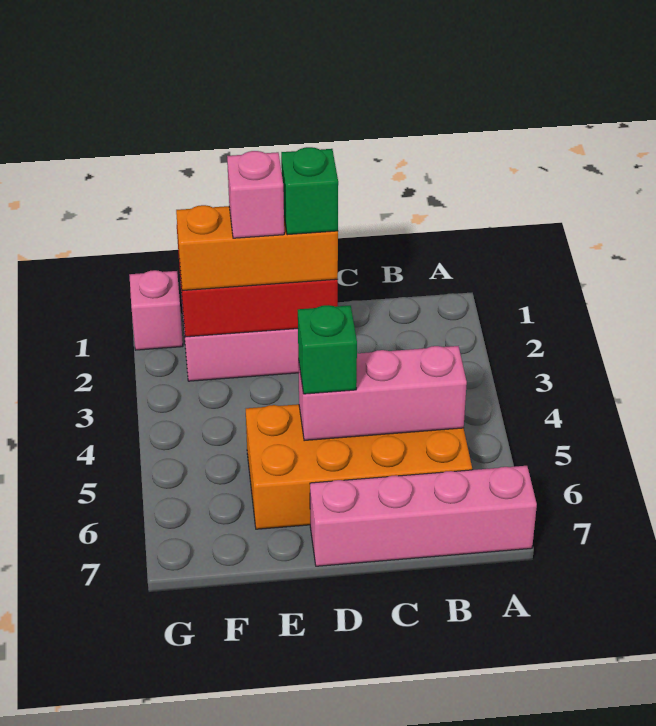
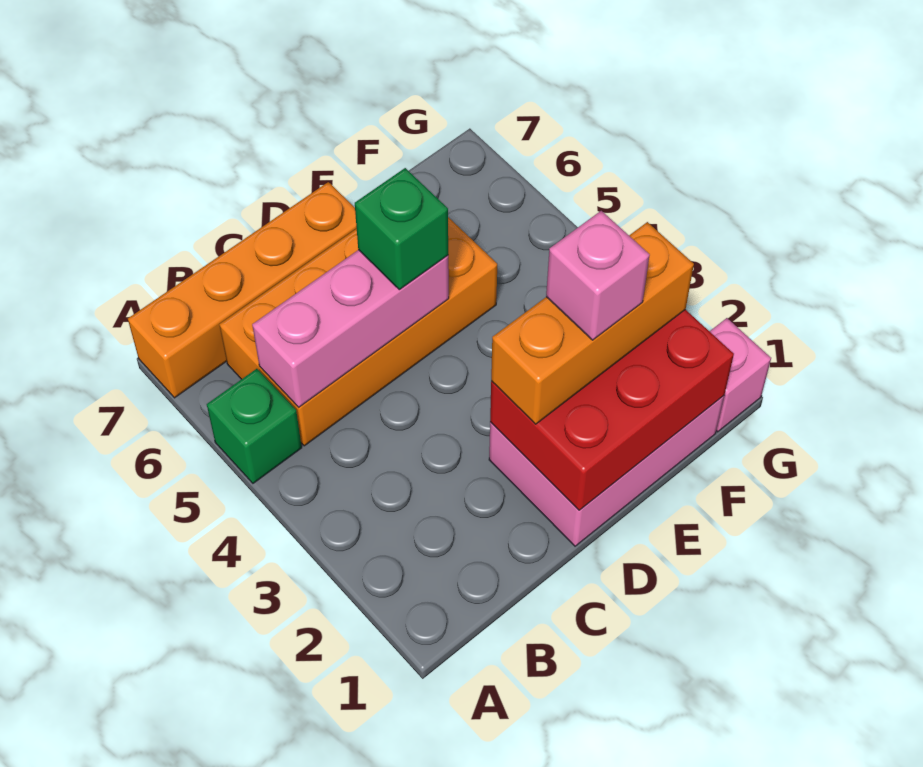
pink 1x4 brick [310,466,537,566] -> orange 1x4 brick [128,182,357,398]
green 1x1 brick [281,147,338,235] -> green 1x1 brick moved to [207,369,302,483]

